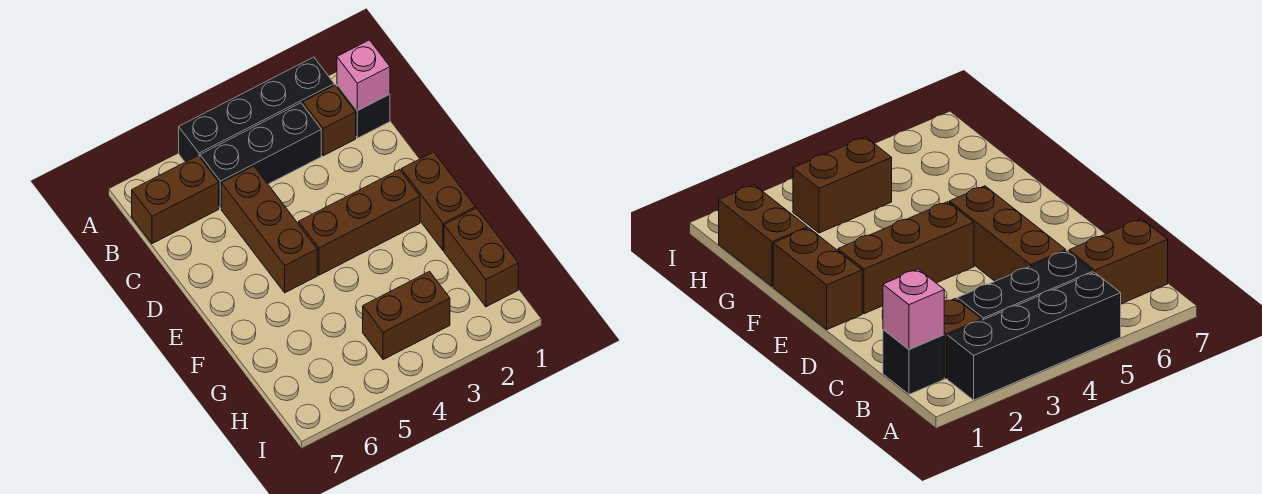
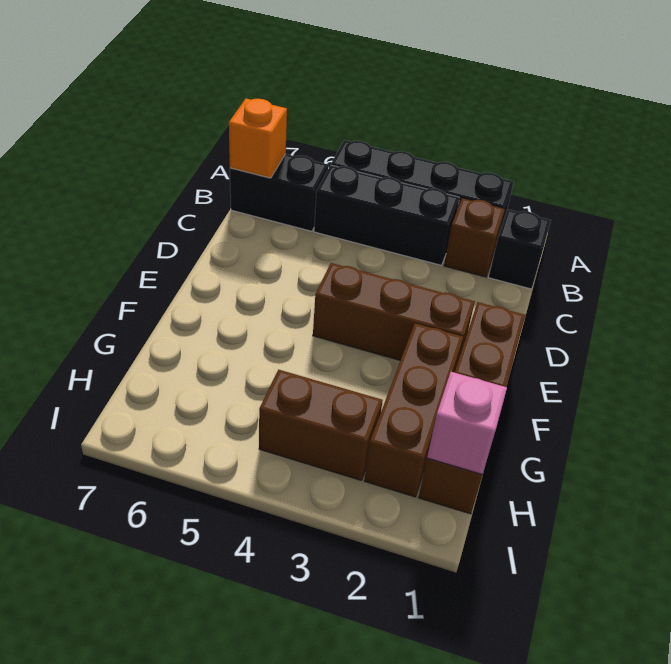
pink 1x1 brick [337,40,390,111] -> pink 1x1 brick moved to [427,372,507,475]
brown 1x2 brick [132,156,219,244] -> black 1x2 brick [230,154,328,231]
none -> orange 1x1 brick [229,99,287,178]
brown 1x3 brick [221,166,317,293] -> brown 1x3 brick moved to [364,323,463,497]

